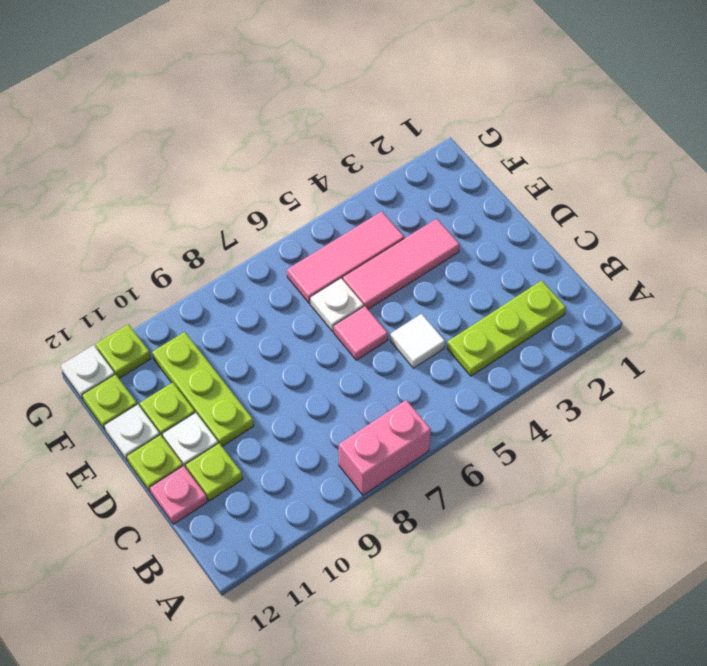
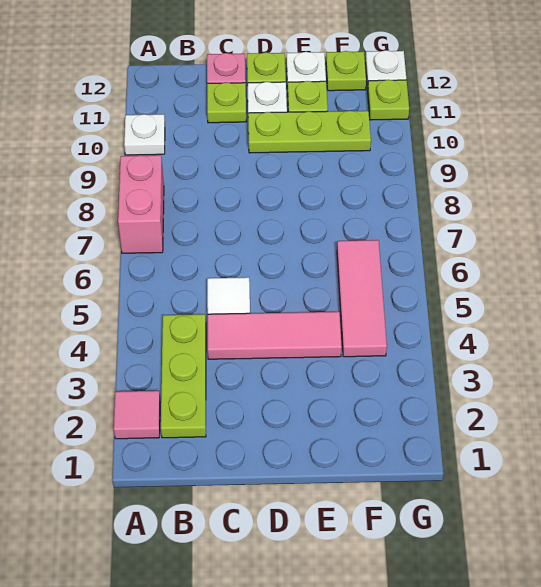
pink 1x1 tile [334,306,388,360] -> pink 1x1 tile moved to [114,391,160,439]
pink 1x3 tile [343,219,460,309] -> pink 1x3 tile turned to [208,312,342,359]
white 1x1 plate [310,278,364,331] -> white 1x1 plate moved to [124,114,165,155]

